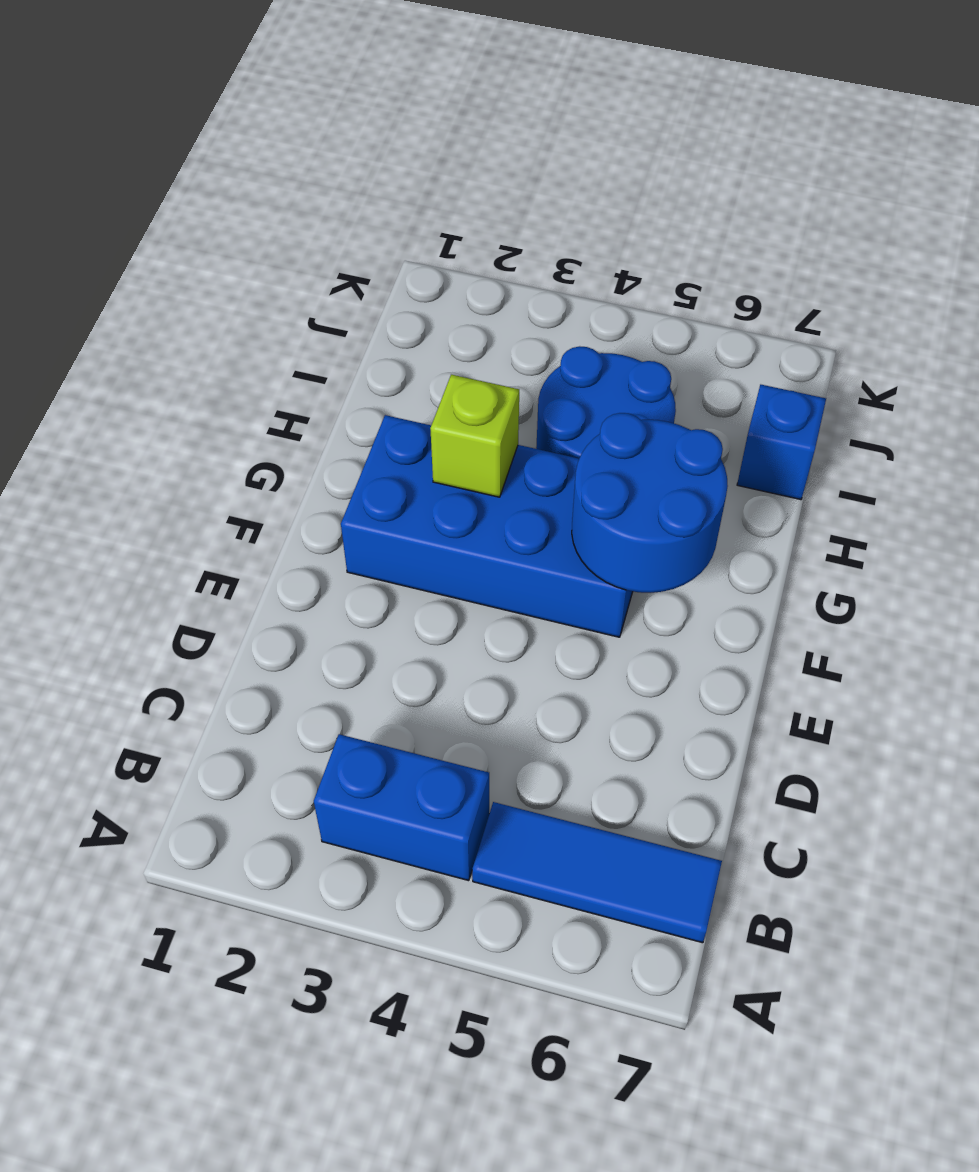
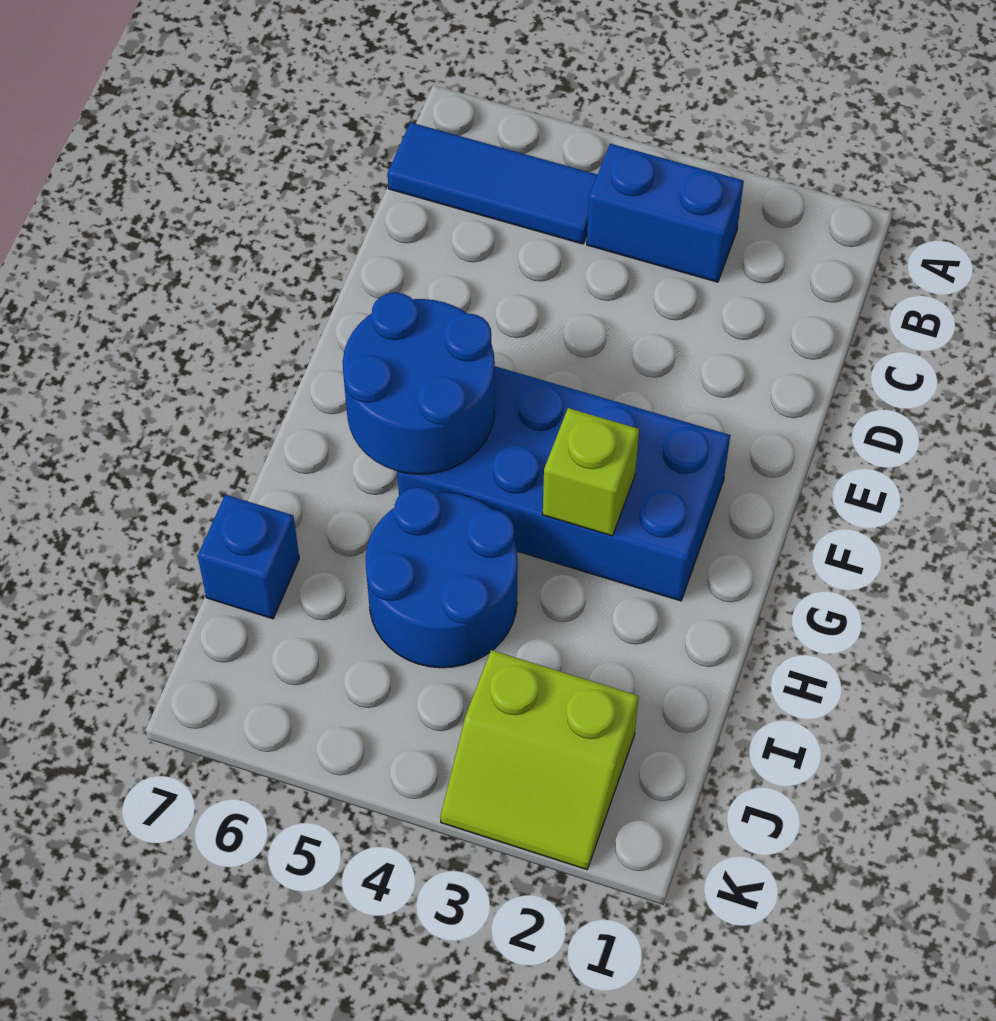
none -> lime 2x2 slope [440,650,639,870]

